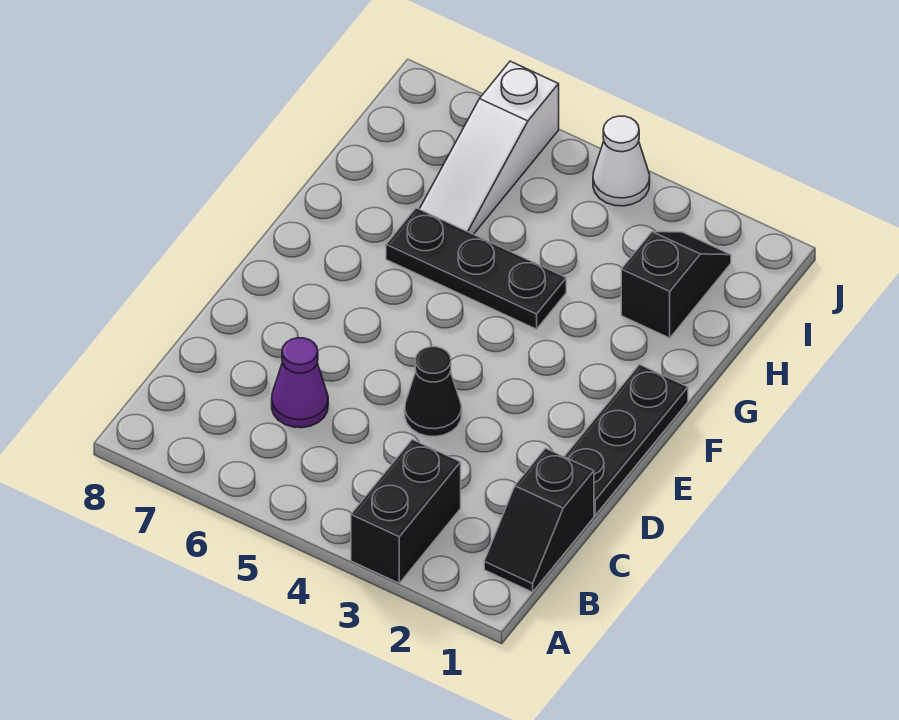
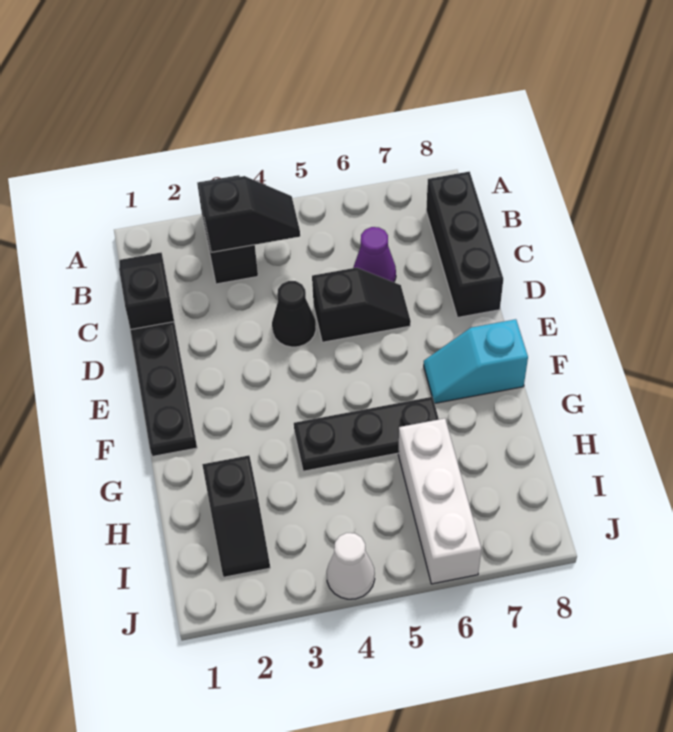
none -> black 1x2 slope [199,176,300,253]
none -> black 1x3 brick [426,172,503,317]
none -> black 1x2 slope [312,268,411,342]
none -> cyan 1x2 slope [424,319,528,403]
white 1x3 slope [420,61,559,234] -> white 1x3 brick [398,418,481,584]

